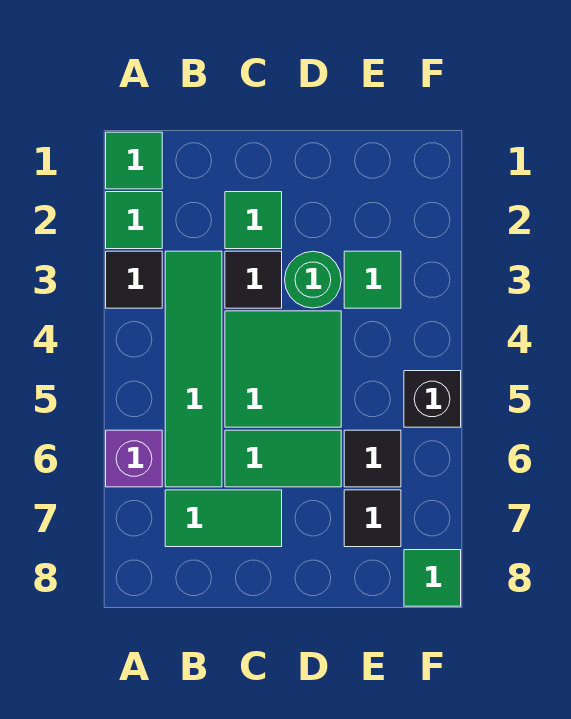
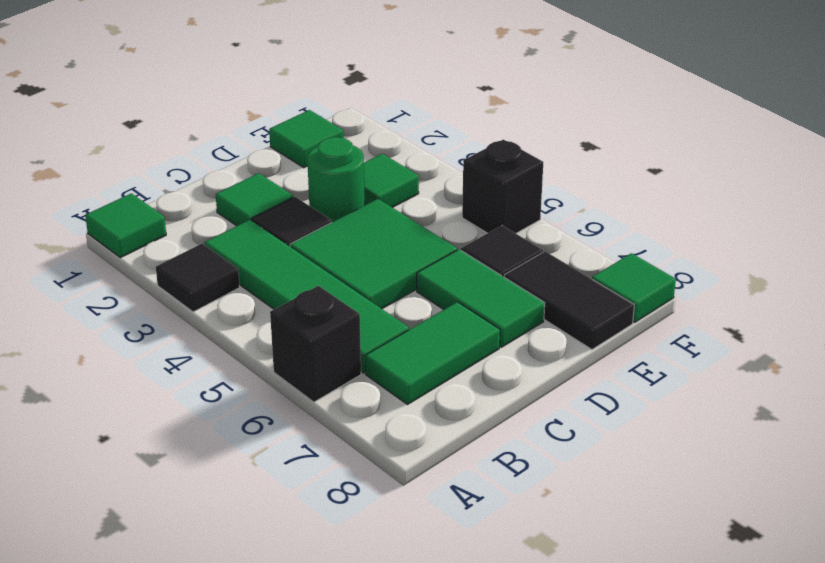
green 1x1 tile [106,192,162,249] -> green 1x1 tile moved to [269,110,344,168]
purple 1x1 brick [106,430,162,487] -> black 1x1 brick [270,286,361,402]
green 1x2 tile [225,430,341,487] -> green 1x2 tile turned to [417,249,545,347]
black 1x1 tile [344,490,401,547] -> black 1x2 tile [504,251,634,349]

